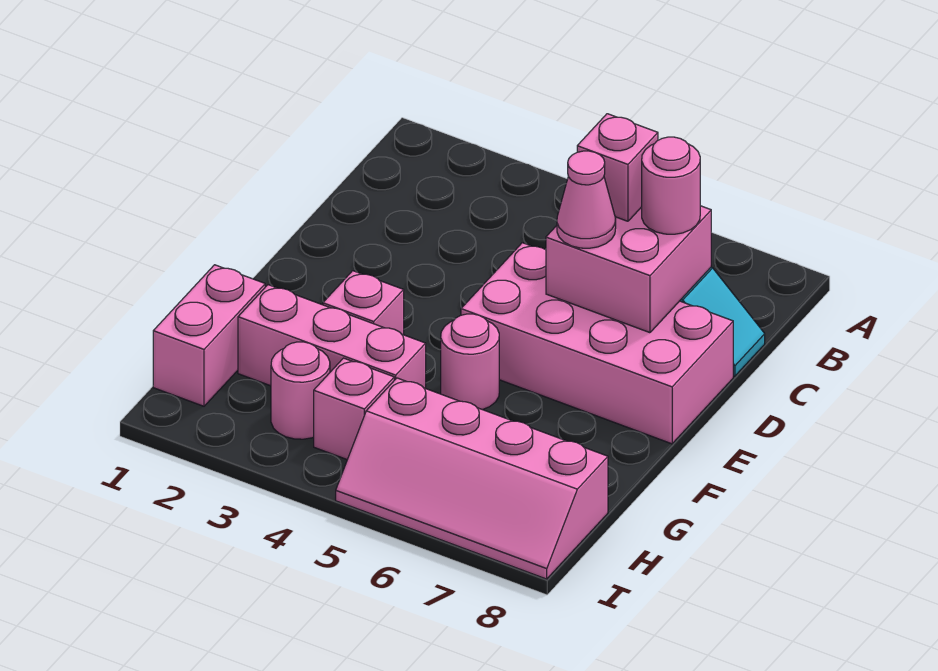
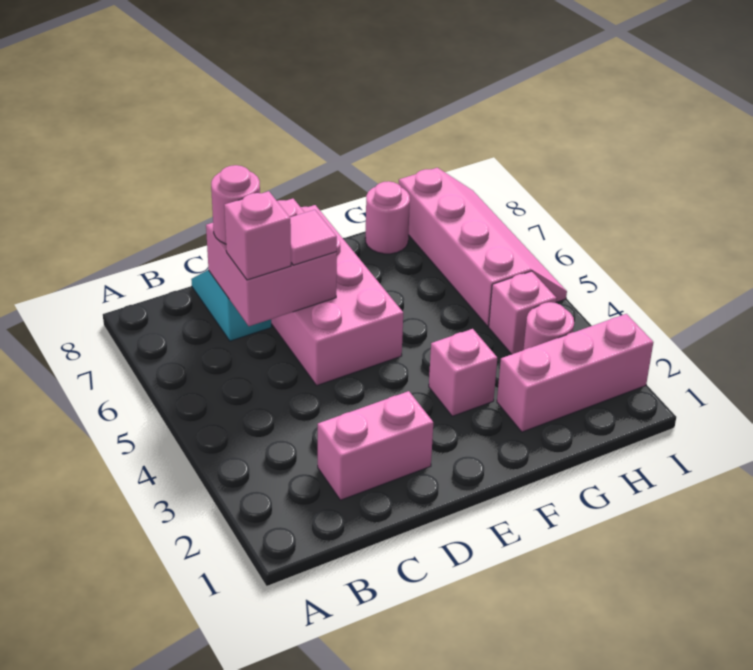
pink 1x1 cone [557,151,616,248] -> pink 1x1 tile [290,210,337,265]
pink 1x1 round brick [441,314,499,410] -> pink 1x1 round brick moved to [365,181,410,254]
pink 1x2 brick [153,265,265,406] -> pink 1x2 brick moved to [318,391,433,500]
pink 1x3 brick [238,285,426,388] -> pink 1x3 brick turned to [497,314,653,432]

